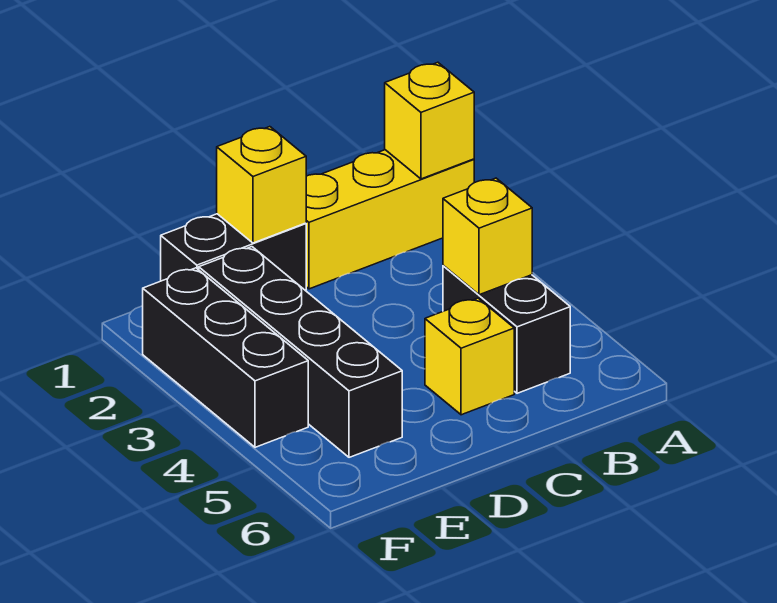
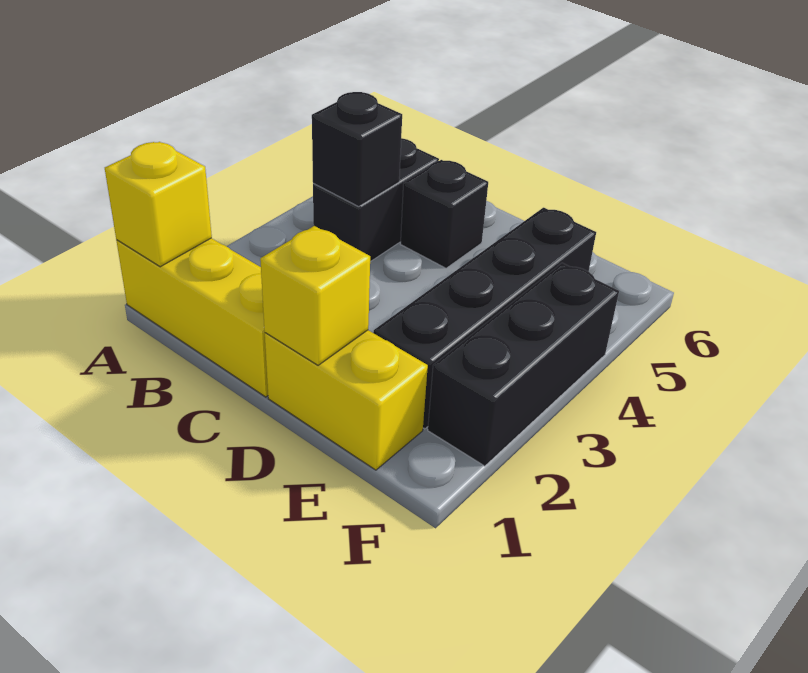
yellow 1x1 brick [443,178,532,295] -> black 1x1 brick [312,92,402,207]
yellow 1x1 brick [425,298,514,415] -> black 1x1 brick [401,160,488,268]
black 1x2 brick [161,214,306,290] -> yellow 1x2 brick [265,330,428,470]

